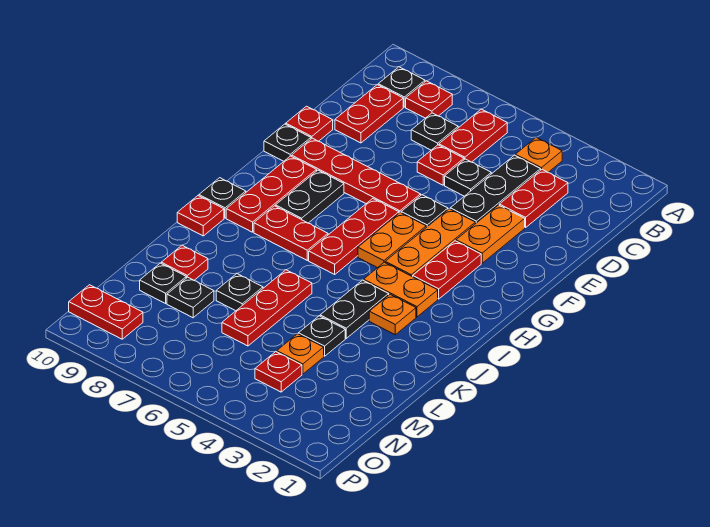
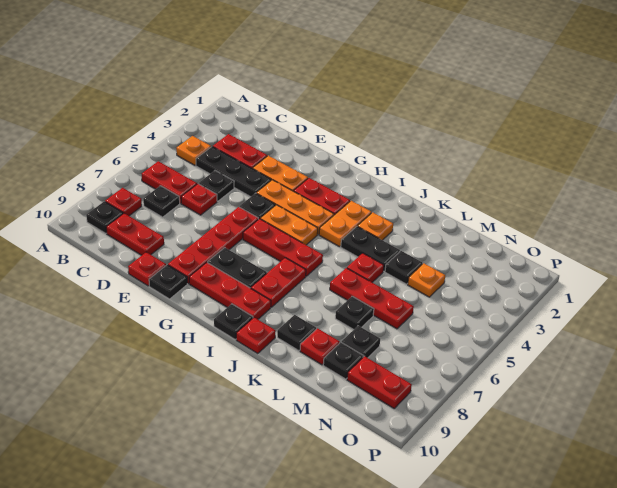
none -> black 1x1 plate [277,315,316,351]
red 1x1 plate [255,352,302,392] -> red 1x1 plate moved to [347,253,384,282]
red 1x2 plate [69,285,143,339] -> red 1x2 plate turned to [347,356,412,408]

